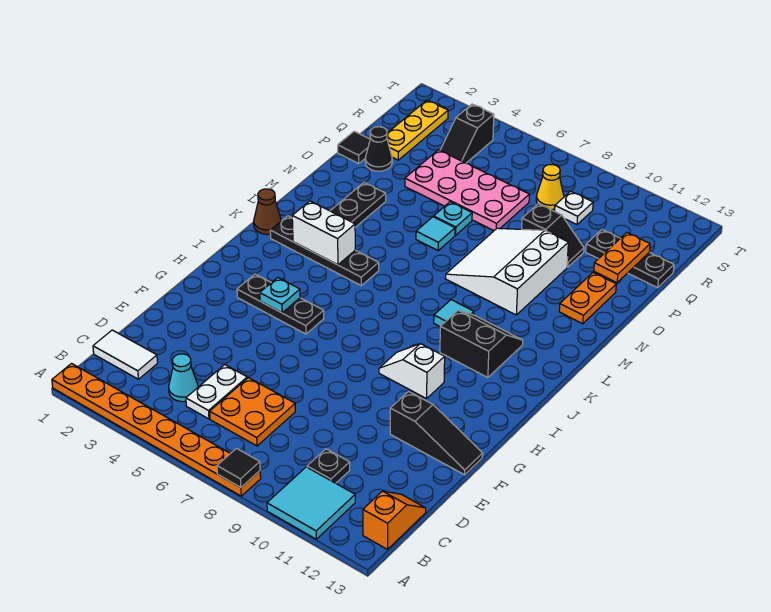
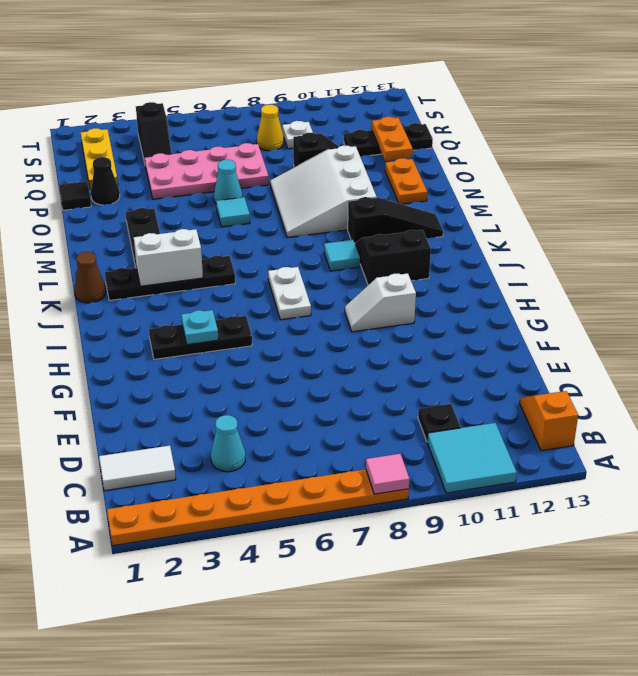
black 1x1 tile [217,449,260,488] -> pink 1x1 tile [366,454,409,494]
white 1x2 plate [186,365,247,419] -> white 1x2 plate moved to [268,267,311,320]
orange 2x2 plate [210,378,295,446] -> none
black 1x3 slope [390,391,483,475] -> black 1x3 slope moved to [348,197,443,243]
cyan 1x1 plate [434,202,472,235] -> cyan 1x1 cone [214,160,242,203]

